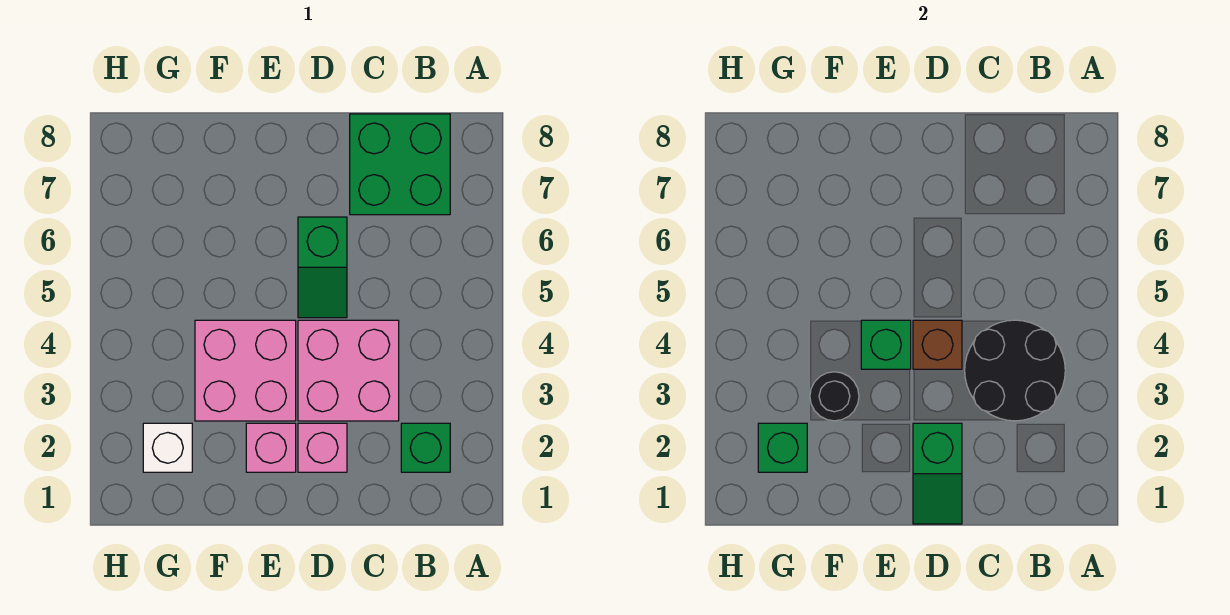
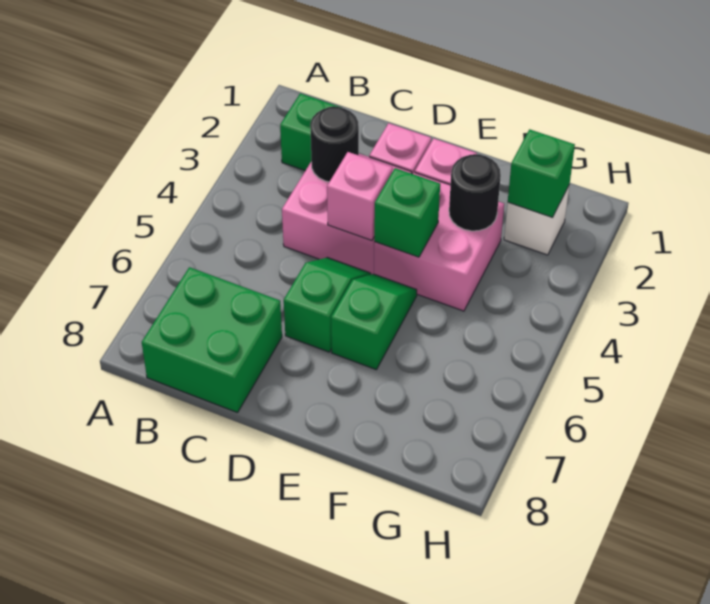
black 2x2 round brick [965,320,1065,421] -> black 1x1 round brick [310,106,359,182]
green 1x2 slope [913,423,962,524] -> green 1x2 slope moved to [331,274,417,369]
brown 1x1 brick [913,320,962,369] -> pink 1x1 brick [327,152,393,240]

